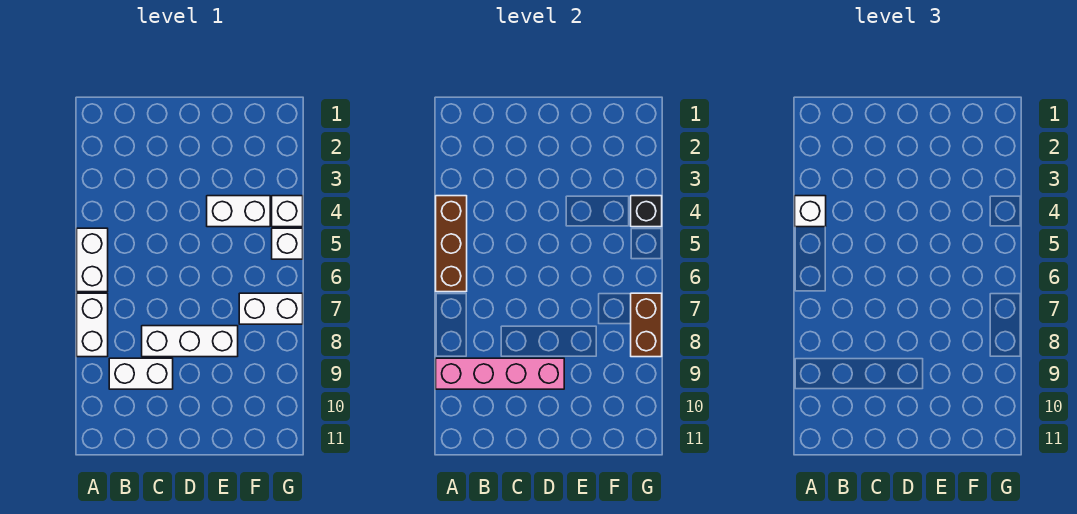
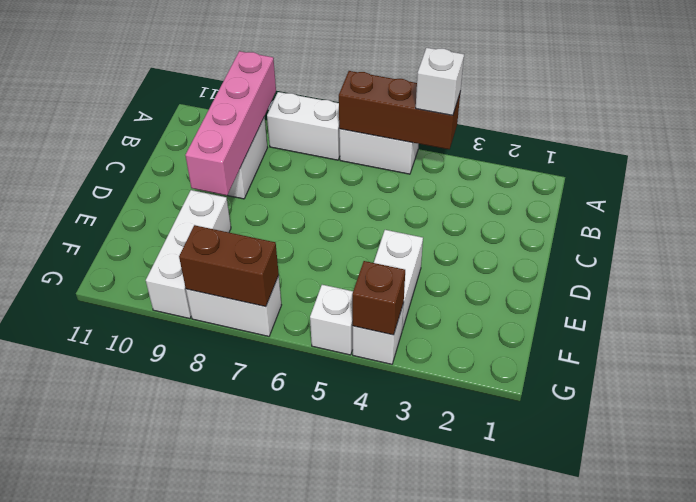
white 1x3 brick [142,326,238,357] -> white 1x3 brick moved to [146,190,231,319]
white 1x2 brick [239,293,303,324] -> white 1x2 brick turned to [186,276,281,336]
black 1x1 brick [631,196,662,227] -> brown 1x1 brick [352,261,405,335]

